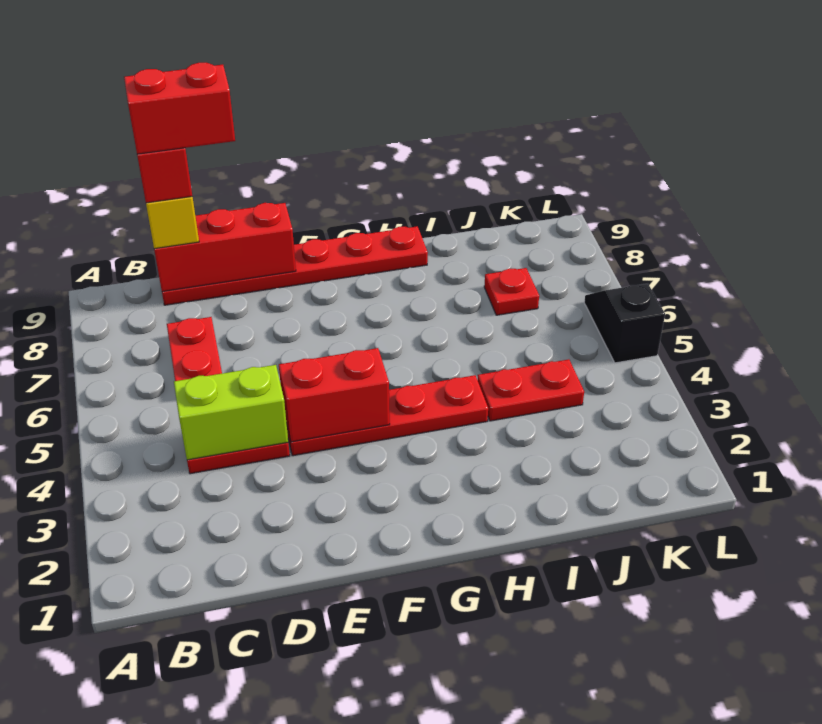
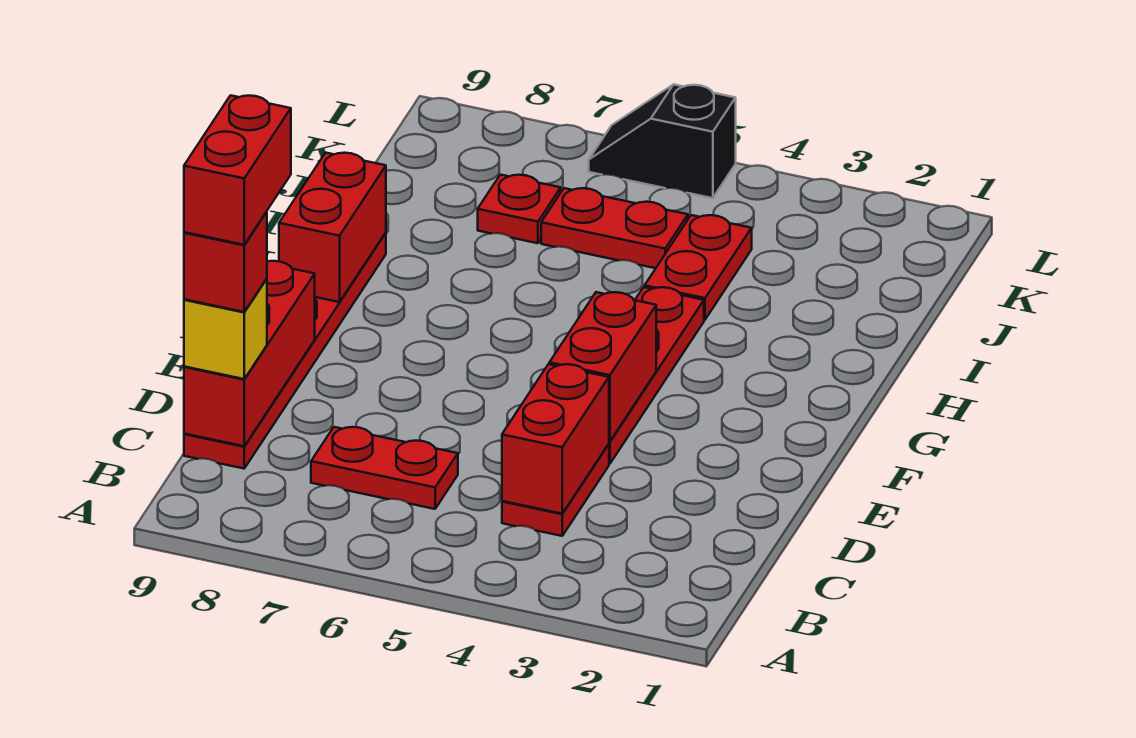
lime 1x2 brick [174,365,288,460] -> red 1x2 brick [502,364,609,514]
none -> red 1x2 brick [279,153,386,302]
none -> red 1x2 plate [541,188,688,268]

